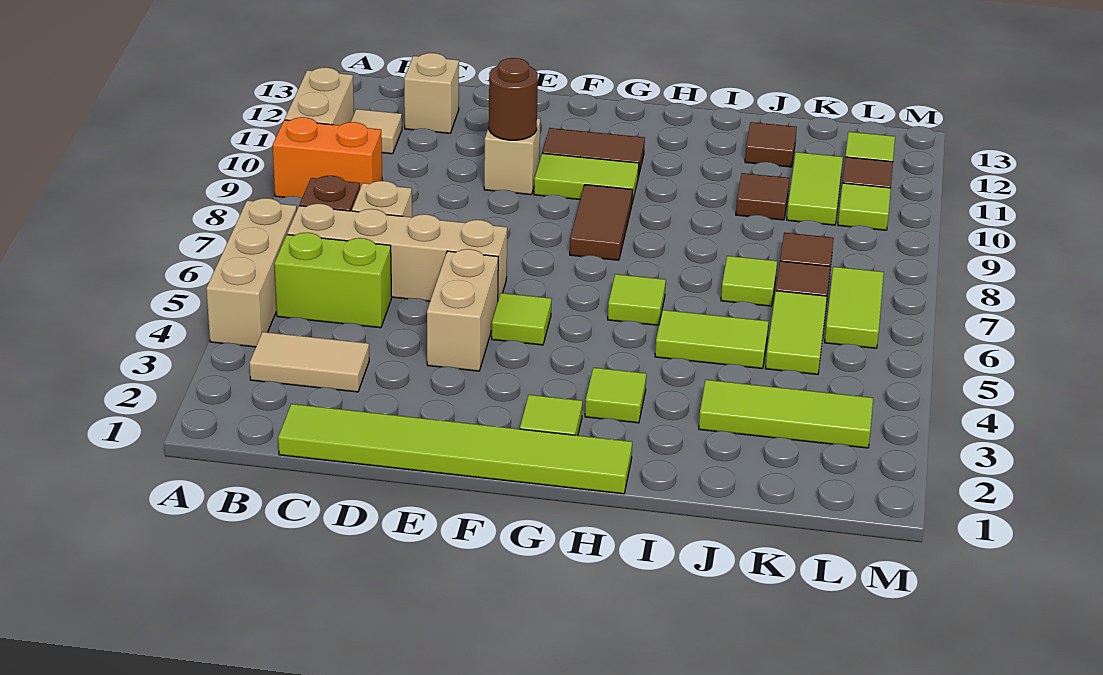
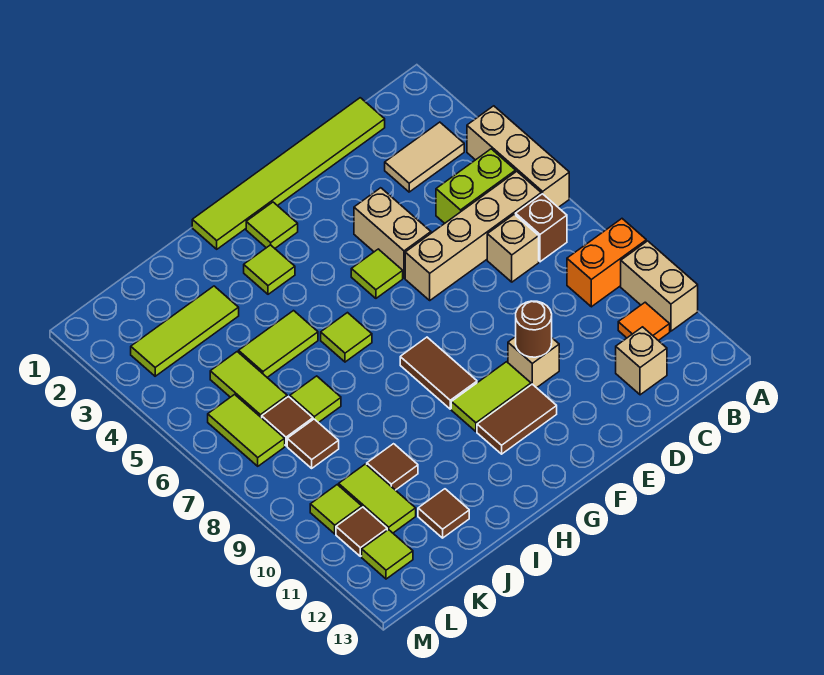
tan 1x1 tile [351,109,402,154] -> orange 1x1 tile [618,302,670,341]

